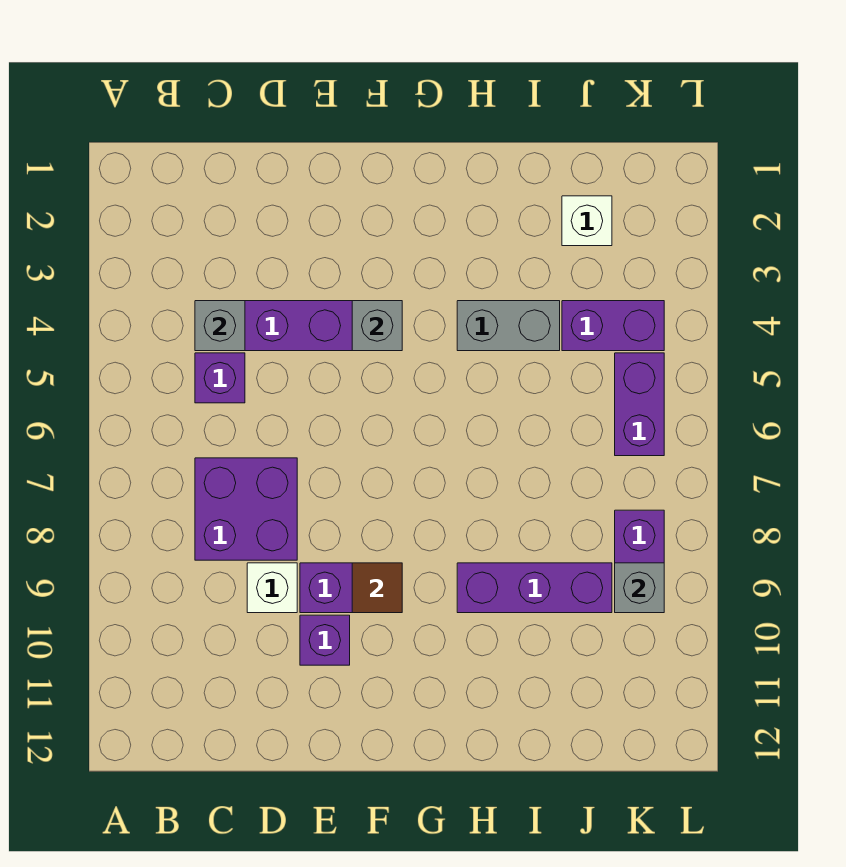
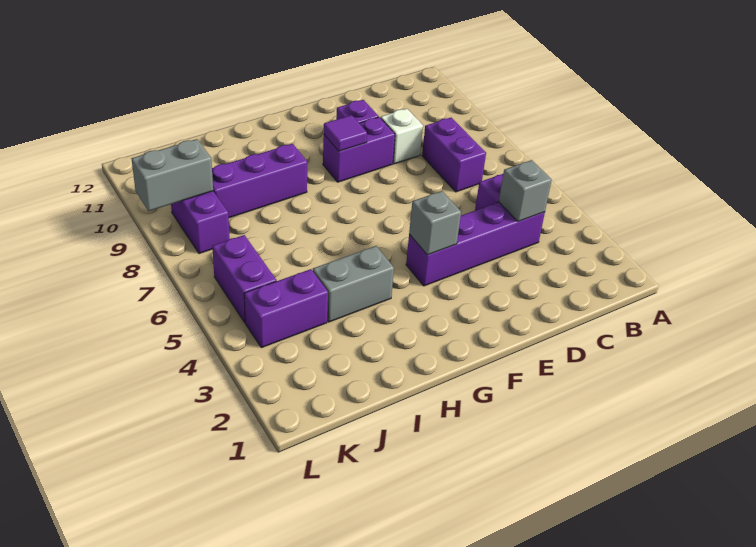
purple 2x2 brick [195,458,297,560] -> purple 1x2 brick [422,118,486,192]
brown 1x1 tile [352,563,402,613] -> purple 1x1 tile [324,115,367,151]
white 1x1 brick [562,196,612,246] -> none
grey 1x1 brick [615,563,664,613] -> grey 1x2 brick [132,139,213,211]

